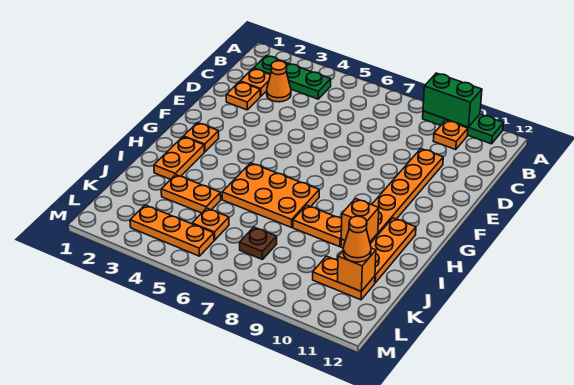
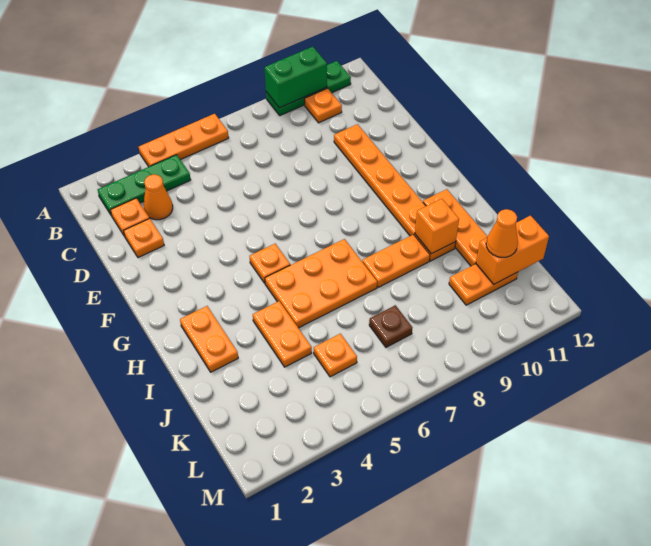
orange 1x1 plate [184,123,219,152] -> orange 1x1 plate moved to [249,244,290,283]
orange 1x2 plate [161,175,221,213] -> orange 1x2 plate turned to [253,301,312,367]
orange 1x1 brick [338,248,376,292] -> orange 1x2 brick [476,216,549,284]
orange 1x3 plate [130,205,214,256] -> orange 1x3 plate moved to [139,114,229,167]

